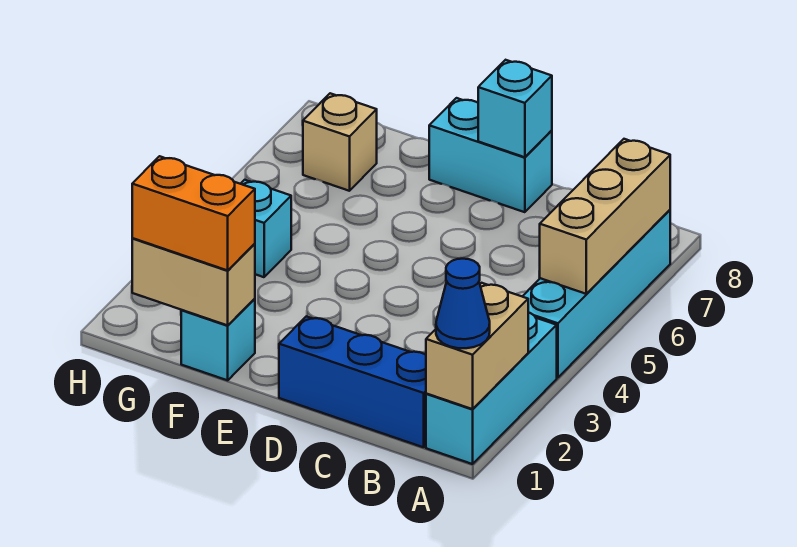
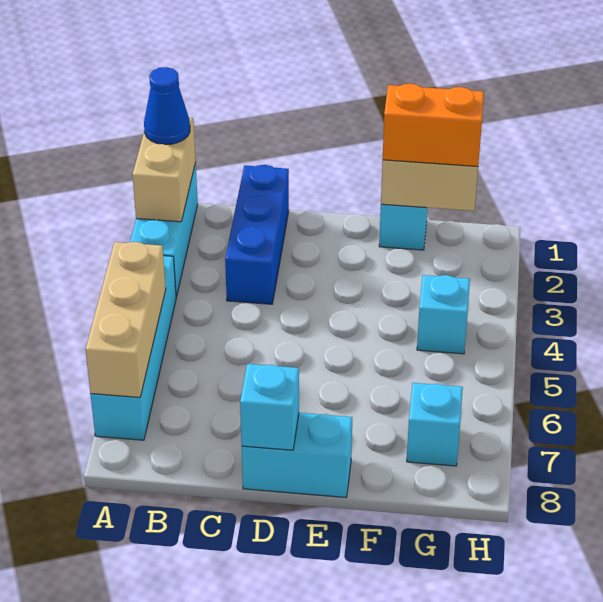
blue 1x3 brick [279,316,426,447] -> blue 1x3 brick turned to [225,165,289,304]
tan 1x1 brick [303,93,377,191] -> cyan 1x1 brick [407,383,463,466]

